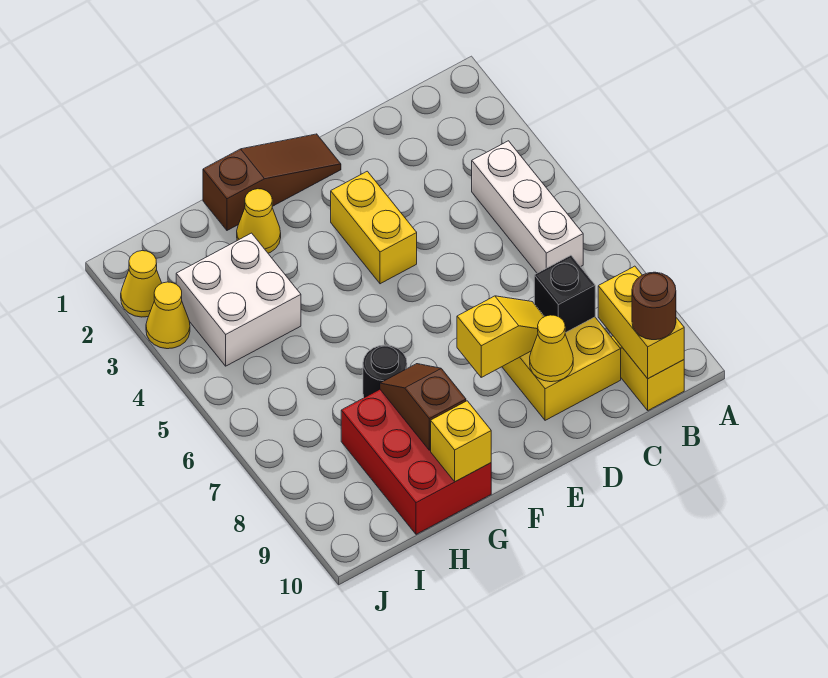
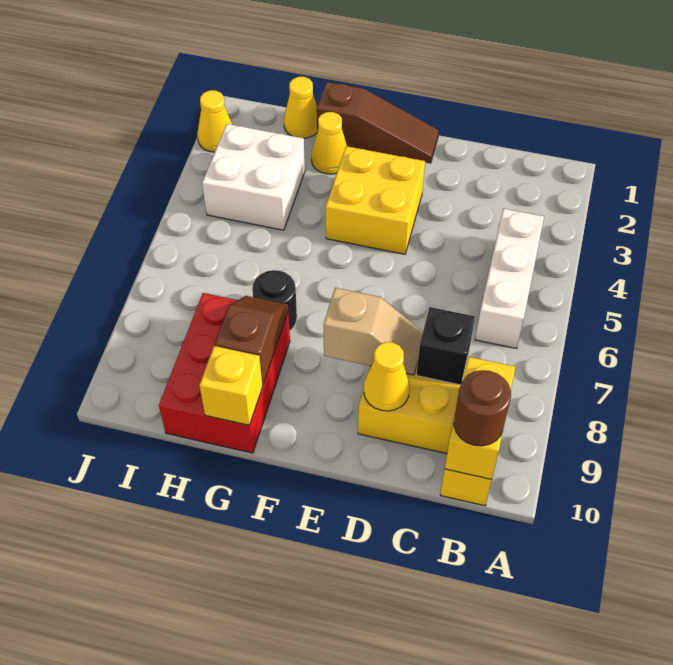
yellow 1x2 slope [457,296,544,377] -> tan 1x2 slope [323,288,423,375]
yellow 1x2 brick [331,171,417,284] -> yellow 2x2 brick [326,146,425,254]
yellow 1x1 cone [146,282,190,349] -> yellow 1x1 cone moved to [284,77,317,138]

